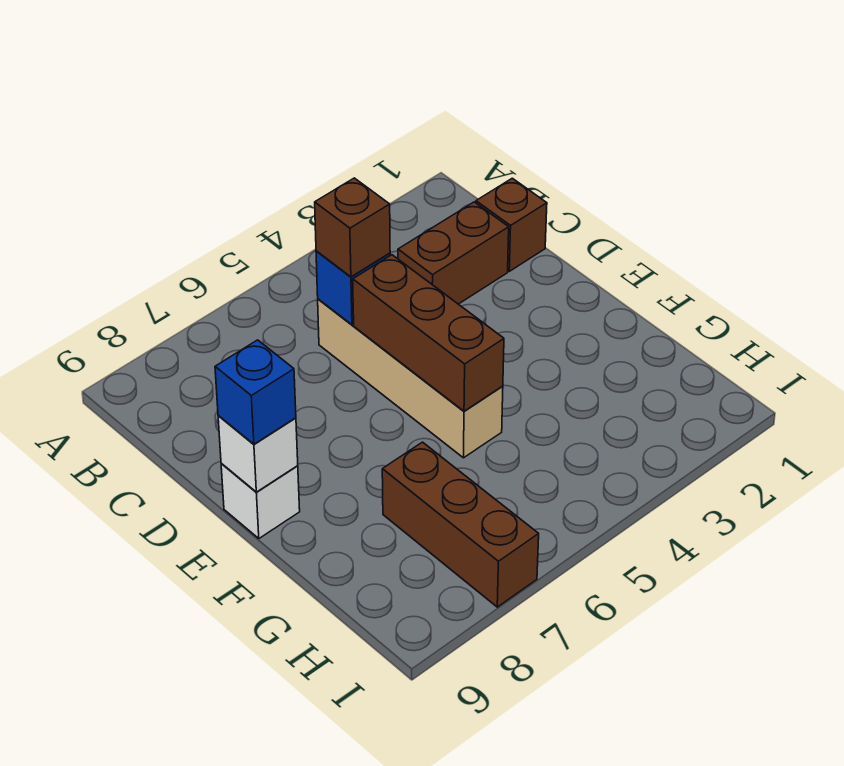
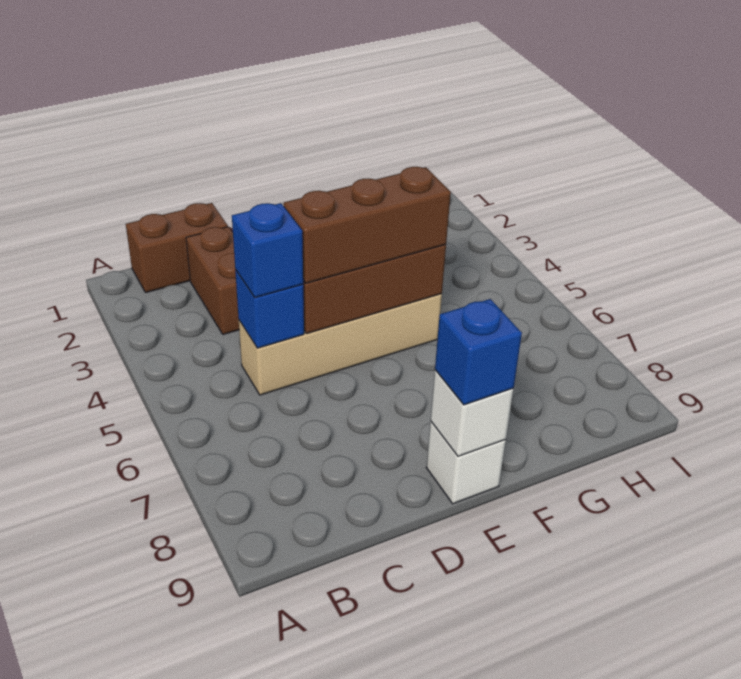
brown 1x1 brick [476,178,547,271] -> brown 1x2 brick [126,203,228,293]
brown 1x1 brick [315,178,390,277] -> blue 1x1 brick [232,203,303,298]
brown 1x3 brick [382,442,539,607] -> brown 1x3 brick moved to [283,167,451,283]

